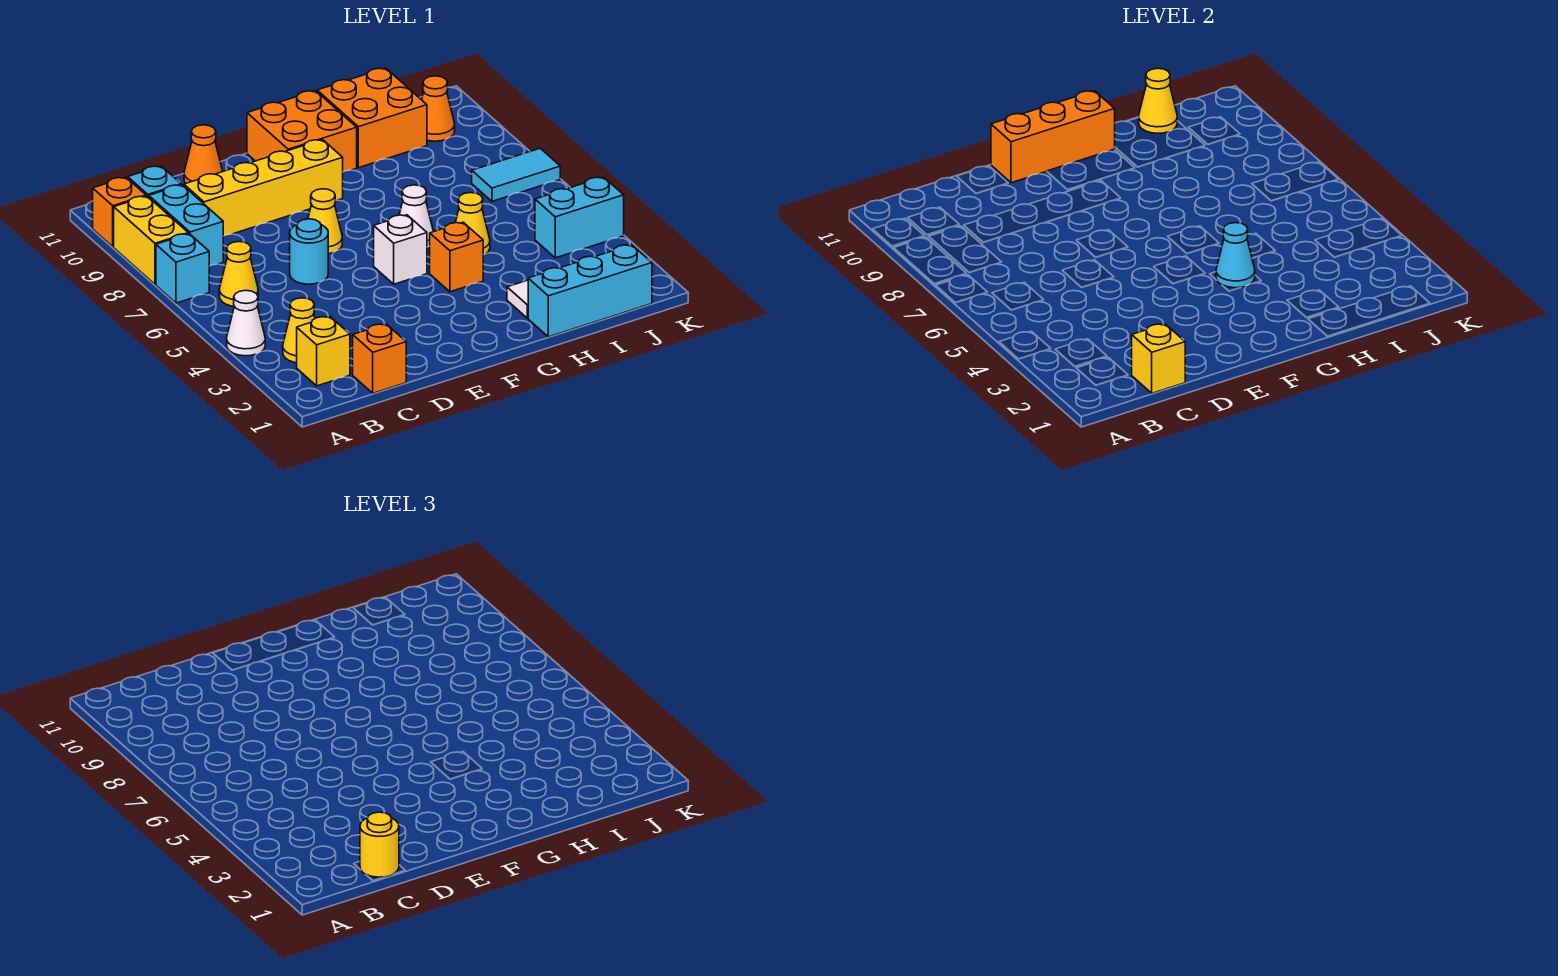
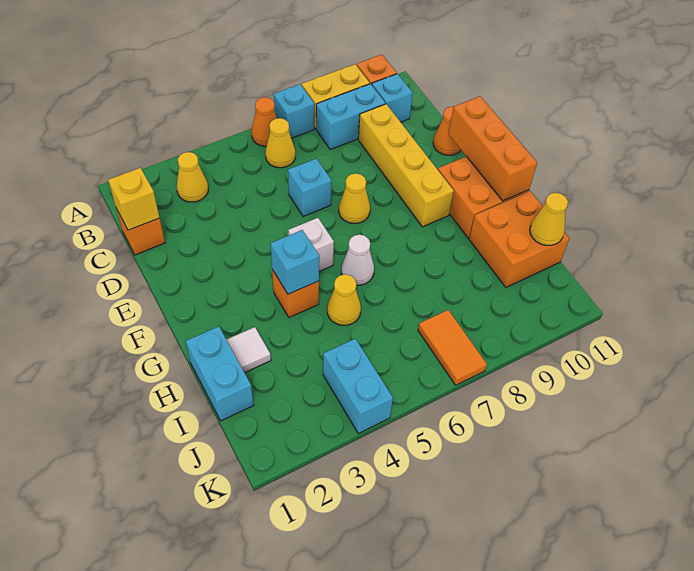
white 1x1 cone [227,290,265,356] -> none
yellow 1x1 brick [297,316,350,386] -> none
yellow 1x1 round brick [360,812,399,877] -> none
cyan 1x1 round brick [290,219,328,284] -> cyan 1x1 brick [288,159,332,217]
cyan 1x1 cone [1216,223,1255,288] -> cyan 1x1 brick [271,230,319,294]
cyan 1x3 brick [528,245,652,337] -> cyan 1x2 brick [186,327,254,421]
cyan 1x2 tile [472,148,560,201] -> orange 1x2 tile [418,310,487,385]
orange 1x1 cone [422,76,455,141] -> orange 1x1 cone moved to [252,97,277,146]

